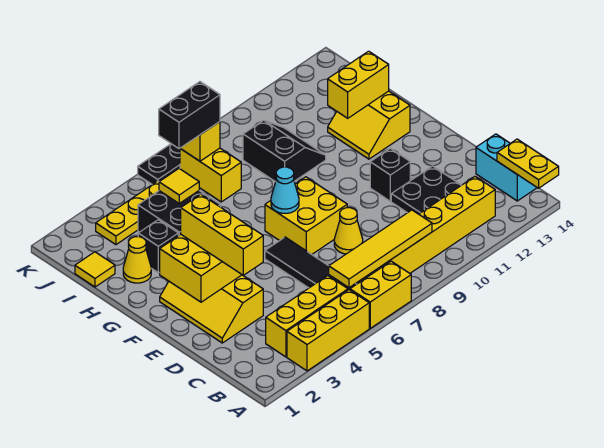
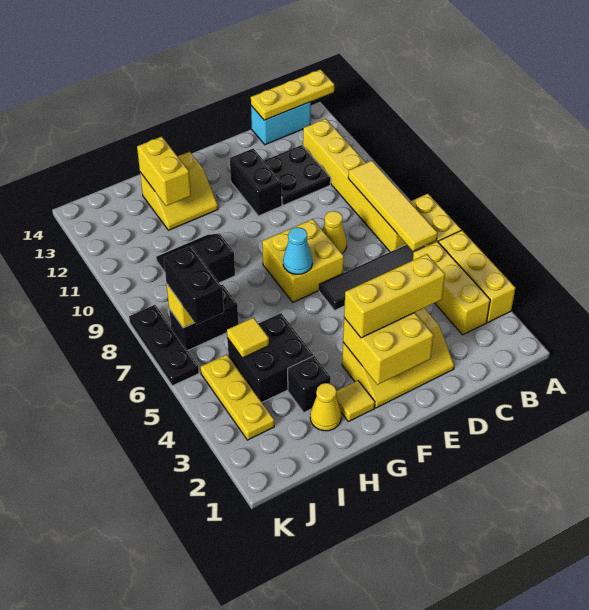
yellow 1x2 plate [497,139,559,188] -> yellow 1x3 plate [251,69,334,120]
black 1x1 brick [370,148,410,201] -> black 1x2 brick [230,148,282,216]
yellow 1x1 tile [75,252,115,287] -> yellow 1x1 tile moved to [336,381,375,422]
yellow 1x2 brick [180,148,241,202] -> black 1x2 brick [169,284,238,351]

